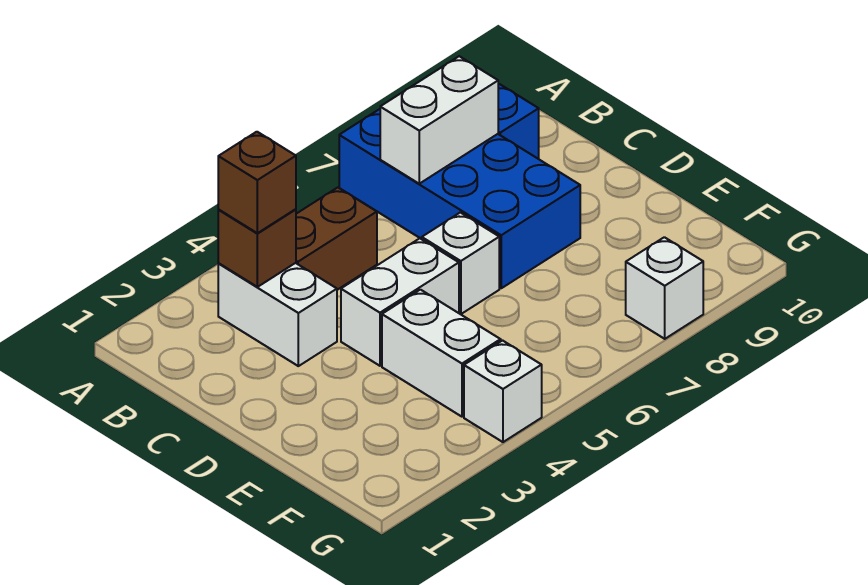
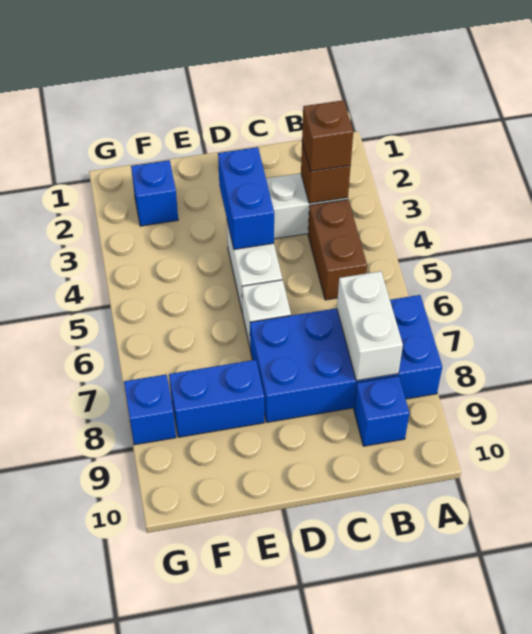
none -> blue 1x2 brick [218,147,274,249]
white 1x2 brick [382,290,501,417] -> none
none -> blue 1x2 brick [169,360,264,437]
none -> blue 1x1 brick [131,160,178,226]
white 1x1 brick [464,341,542,442] -> none
white 1x1 brick [626,237,703,339] -> blue 1x1 brick [124,374,176,445]

